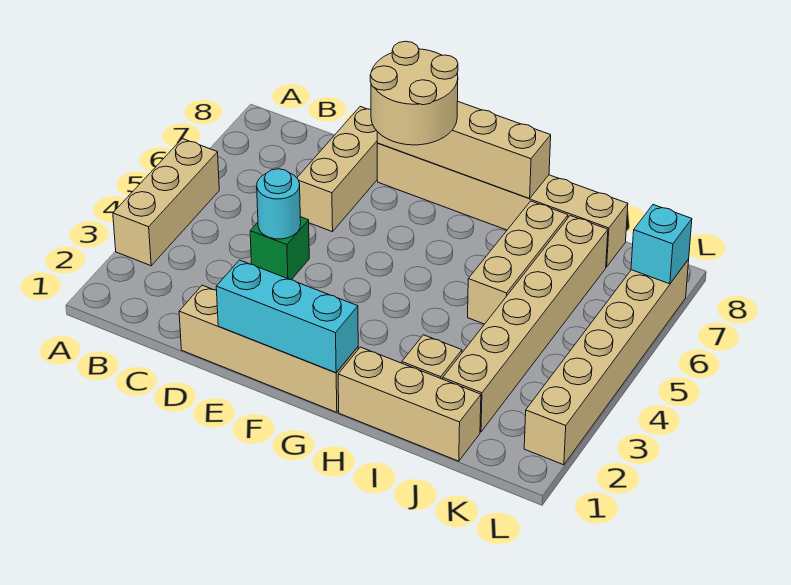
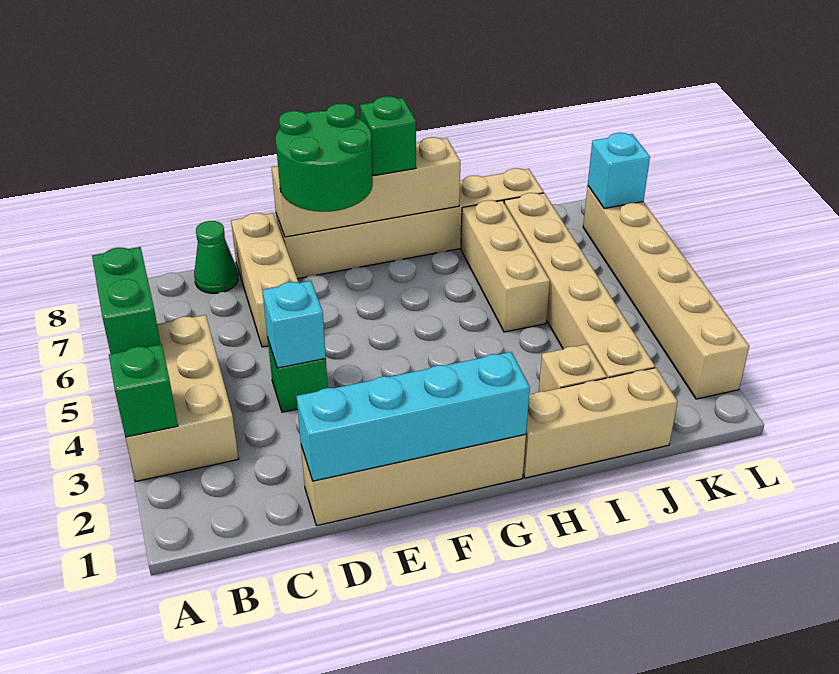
tan 1x3 brick [113,139,219,266] -> tan 2x3 brick [125,315,239,481]
none -> green 1x1 brick [109,344,178,437]
none -> green 1x2 brick [92,247,161,354]
none -> green 1x1 cone [194,221,238,293]
cyan 1x1 round brick [257,169,301,239] -> cyan 1x1 brick [262,281,326,368]
cyan 1x3 brick [216,260,358,373] -> cyan 1x4 brick [297,352,530,481]
tan 2x2 round brick [370,41,458,145] -> green 2x2 round brick [276,104,373,212]
none -> green 1x1 brick [360,96,416,176]

